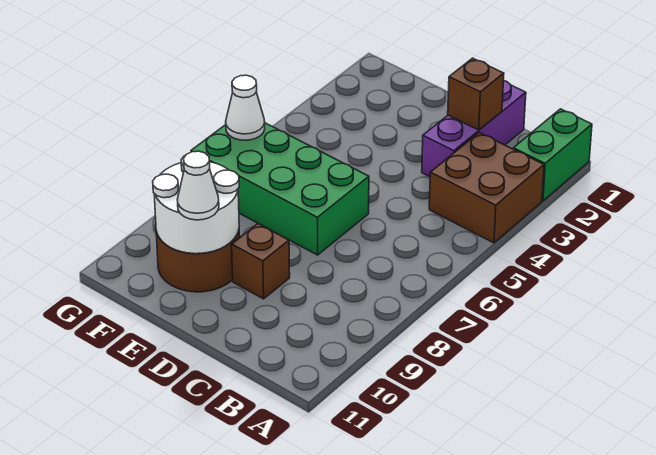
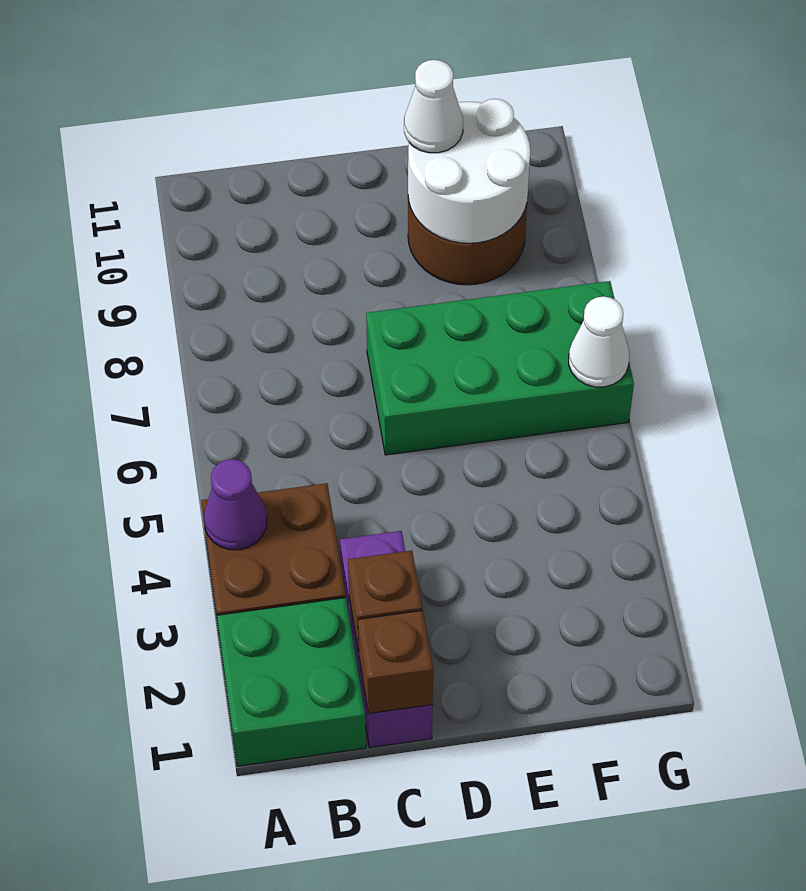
green 1x2 brick [513,109,592,201] -> green 2x2 brick [217,598,366,766]
none -> purple 1x1 cone [204,459,267,550]
brown 1x1 brick [232,224,290,299] -> brown 1x1 brick moved to [358,610,433,714]

